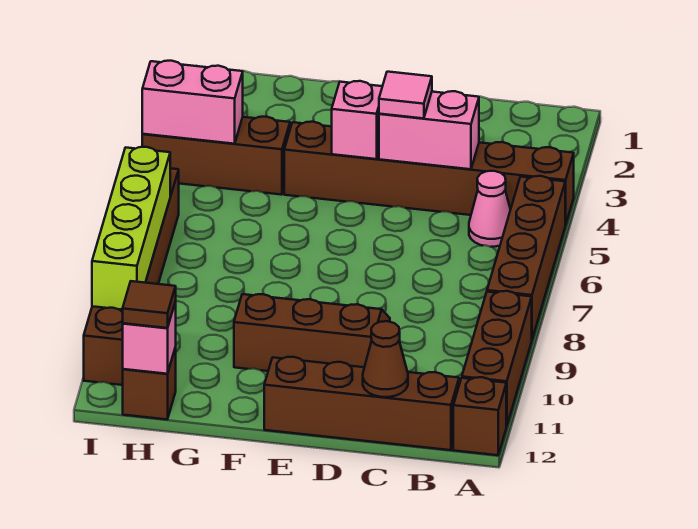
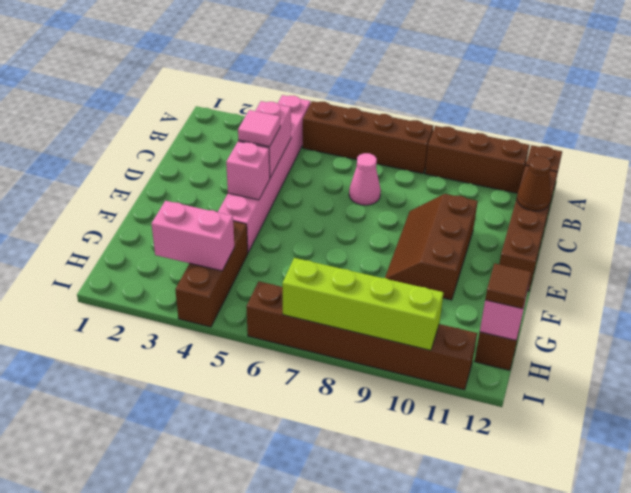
brown 1x6 brick [284,122,574,225] -> pink 1x6 brick [218,95,311,252]
pink 1x1 cone [469,171,511,247] -> pink 1x1 cone moved to [349,153,381,205]
pink 1x2 brick [142,61,243,144] -> pink 1x2 brick turned to [152,201,234,271]

